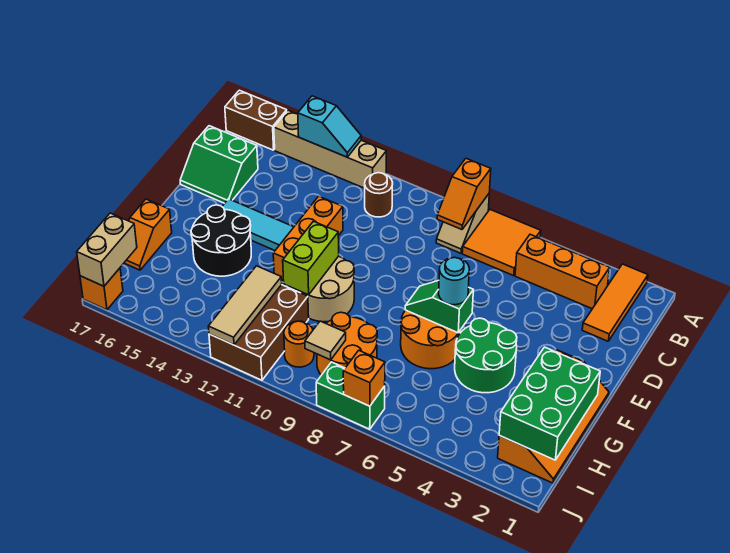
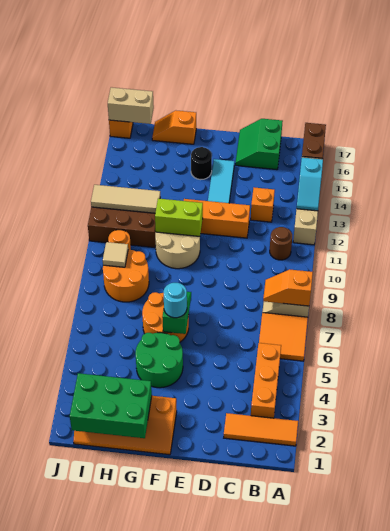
black 2x2 round brick [191,205,251,276] -> black 1x1 round brick [191,147,212,180]
green 1x2 brick [316,362,385,429] -> none
orange 1x1 brick [343,350,385,406] -> orange 1x1 brick moved to [251,187,275,222]

